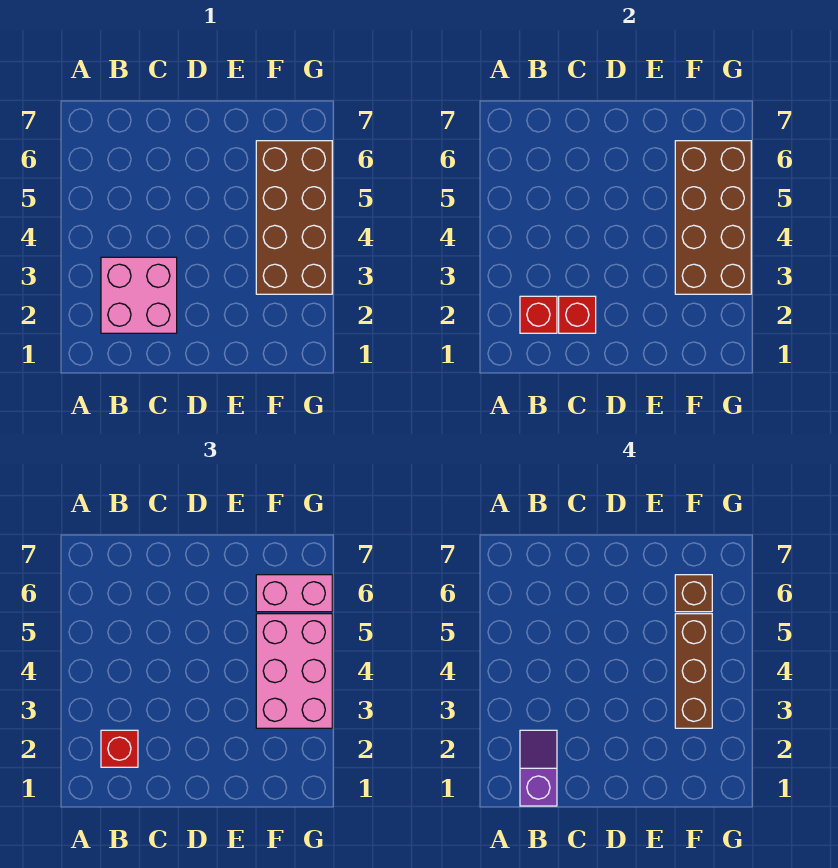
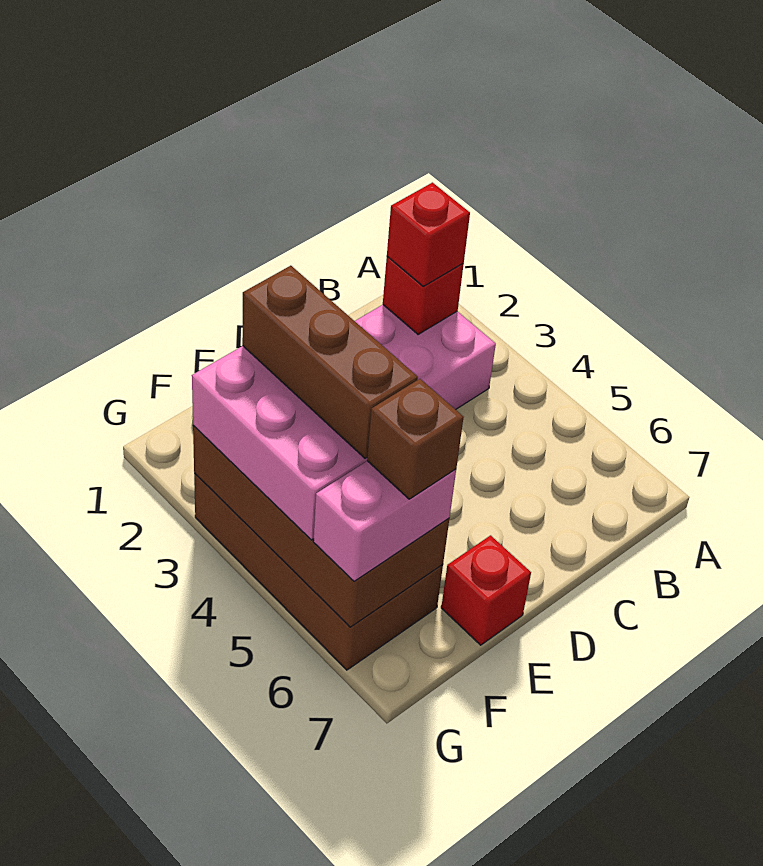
purple 1x2 slope [520,730,557,806] -> none
red 1x1 brick [559,296,596,333] -> red 1x1 brick moved to [441,535,531,645]

